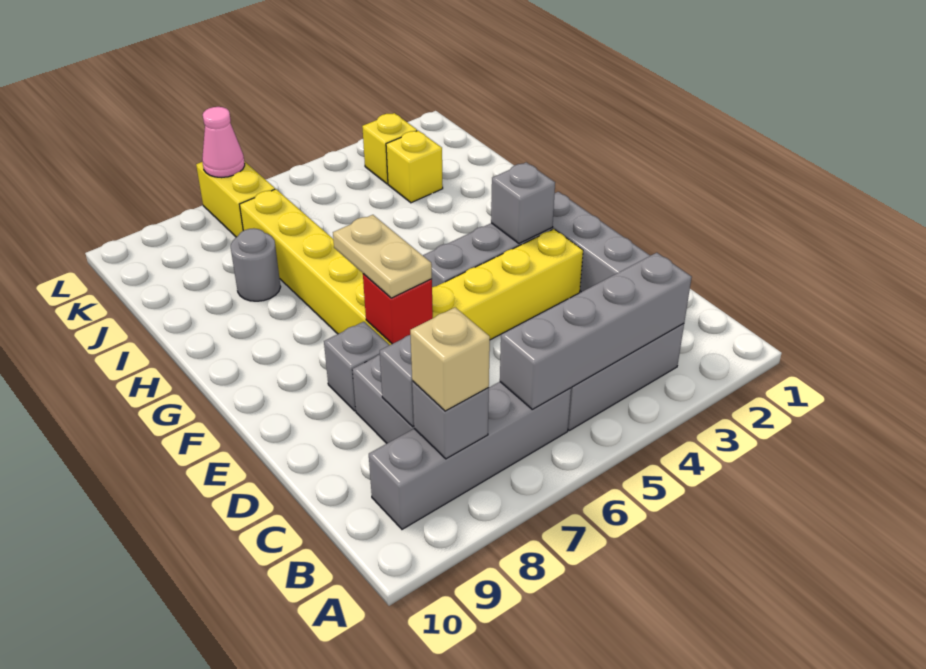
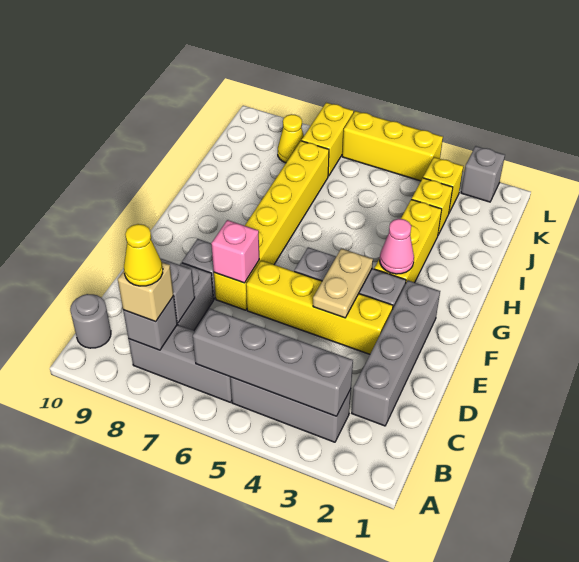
grey 1x4 brick [369,382,571,529] -> grey 1x3 brick [129,325,232,402]
none -> yellow 1x1 cone [124,224,163,286]
red 1x1 brick [363,274,433,344] -> pink 1x1 brick [211,220,259,283]
tan 1x2 plate [333,215,432,298] -> tan 1x2 plate moved to [313,248,373,318]
grey 1x1 brick [491,162,555,243] -> grey 1x1 brick moved to [461,146,505,202]
none -> yellow 1x3 brick [374,199,442,284]
grey 1x1 round brick [231,228,281,301] -> grey 1x1 round brick moved to [70,294,111,348]
none -> yellow 1x1 cone [278,114,304,163]
none -> yellow 1x3 brick [342,111,443,181]
pink 1x1 cone [202,107,245,178] -> pink 1x1 cone moved to [380,219,414,274]

